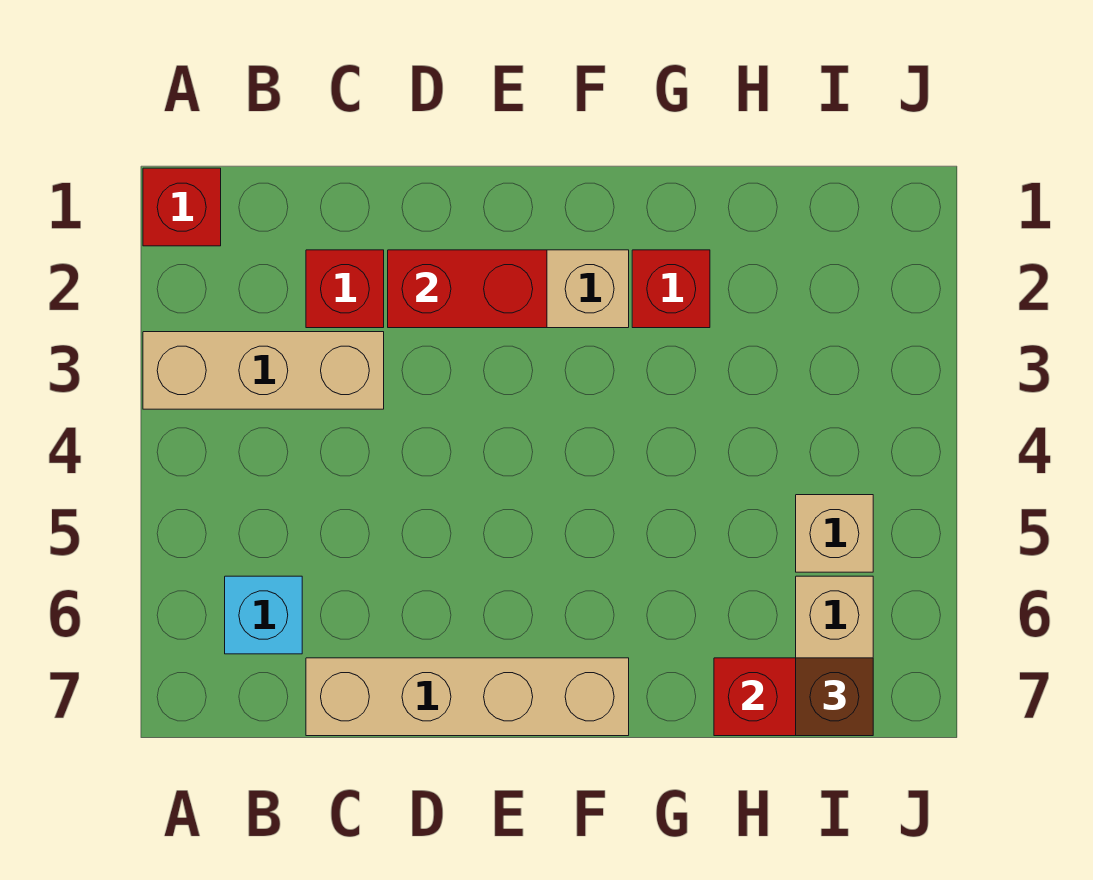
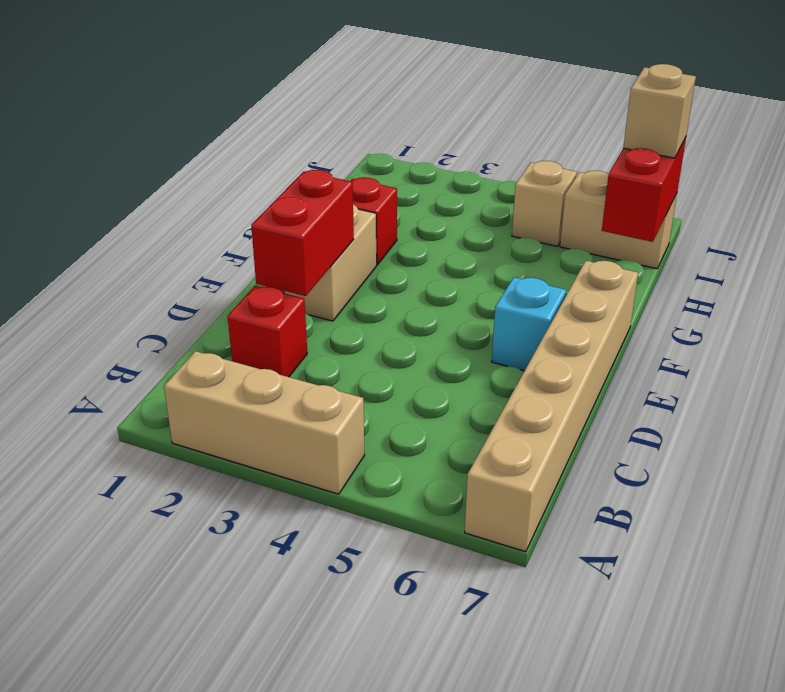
red 1x1 brick [143,168,221,246] -> none
tan 1x3 brick [143,332,384,409] -> tan 1x3 brick turned to [164,351,365,494]
cyan 1x1 brick [225,576,302,654] -> cyan 1x1 brick moved to [492,277,566,371]
tan 1x4 brick [306,658,629,736] -> tan 1x6 brick [465,261,638,552]
brown 1x1 brick [796,658,873,736] -> tan 1x1 brick [623,64,696,158]

